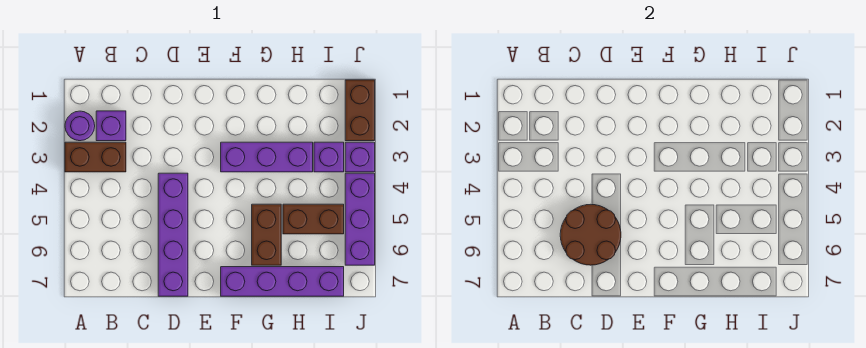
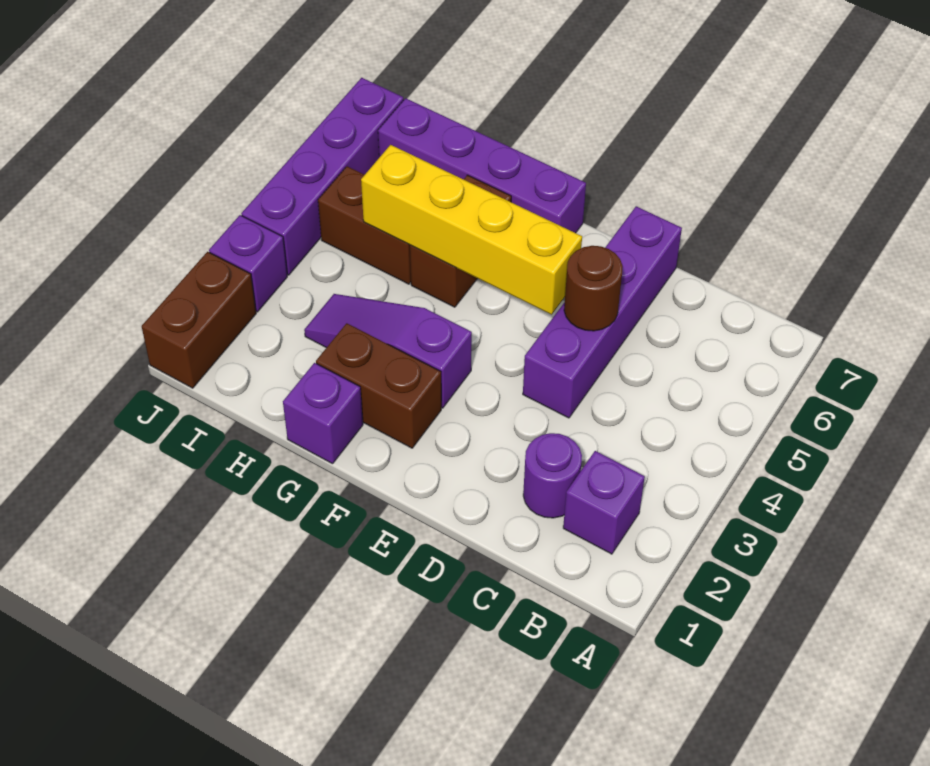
purple 1x1 round brick [65,111,95,141] -> purple 1x1 round brick moved to [523,433,582,518]
brown 1x2 brick [65,142,126,172] -> brown 1x2 brick moved to [316,323,441,448]
brown 2x2 round brick [560,204,621,265] -> brown 1x1 round brick [564,246,623,331]
none -> yellow 1x4 brick [361,145,582,315]
purple 1x3 brick [221,142,313,172] -> purple 1x3 slope [304,294,472,408]
purple 1x1 brick [314,142,344,172] -> purple 1x1 brick moved to [283,363,363,464]
purple 1x3 brick [345,173,375,265] -> purple 1x4 brick [241,78,403,275]

